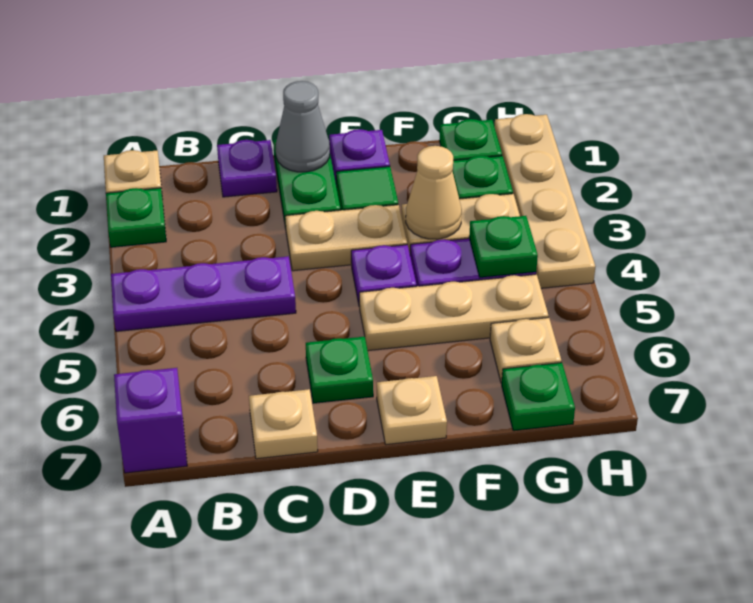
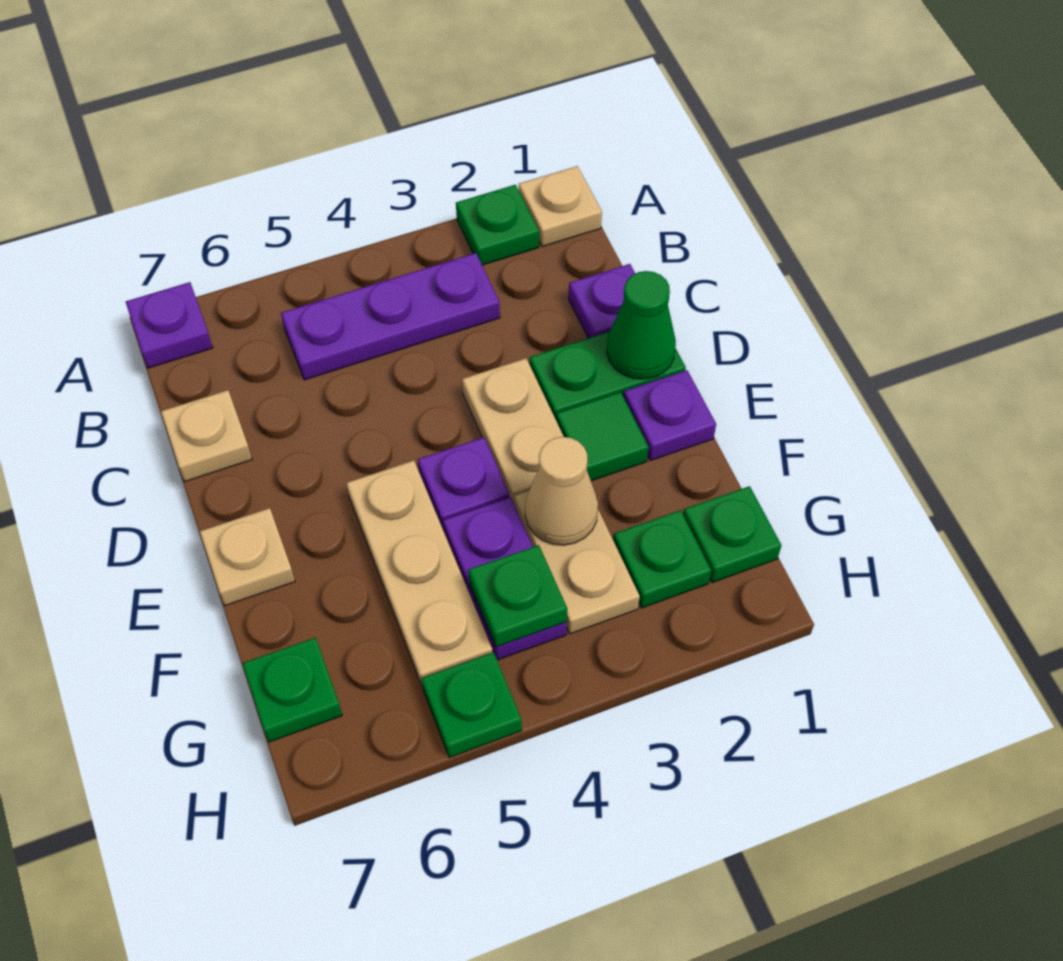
purple 1x3 plate [111,256,296,331] -> purple 1x3 plate turned to [281,253,500,380]
purple 1x1 brick [114,368,187,473] -> purple 1x1 plate [126,282,213,368]
grey 1x1 cone [276,81,330,172] -> green 1x1 cone [607,271,676,379]
green 1x1 plate [306,337,373,403] -> green 1x1 plate moved to [421,652,522,758]
tan 1x1 plate [490,318,562,383] -> none
tan 1x4 plate [495,114,595,288] -> none

